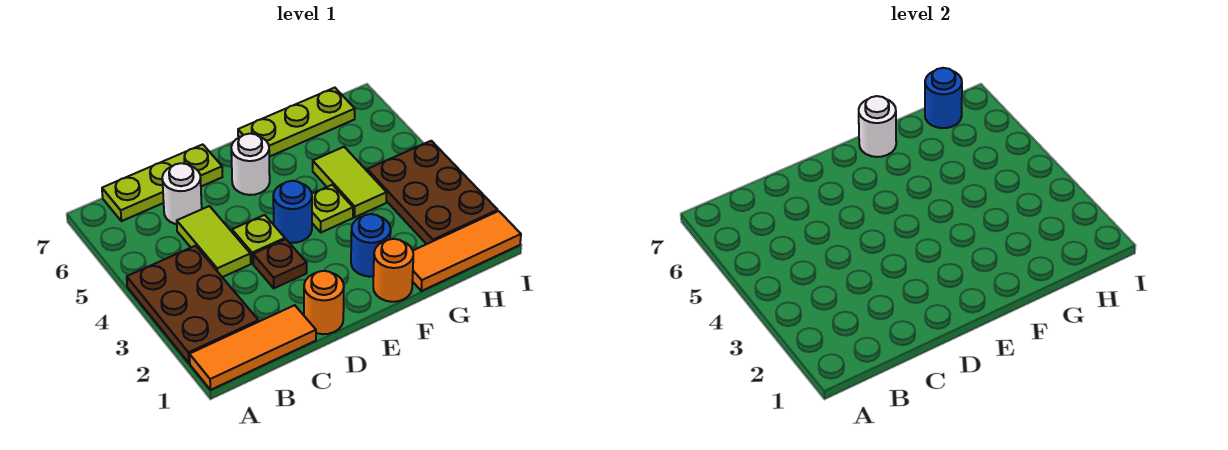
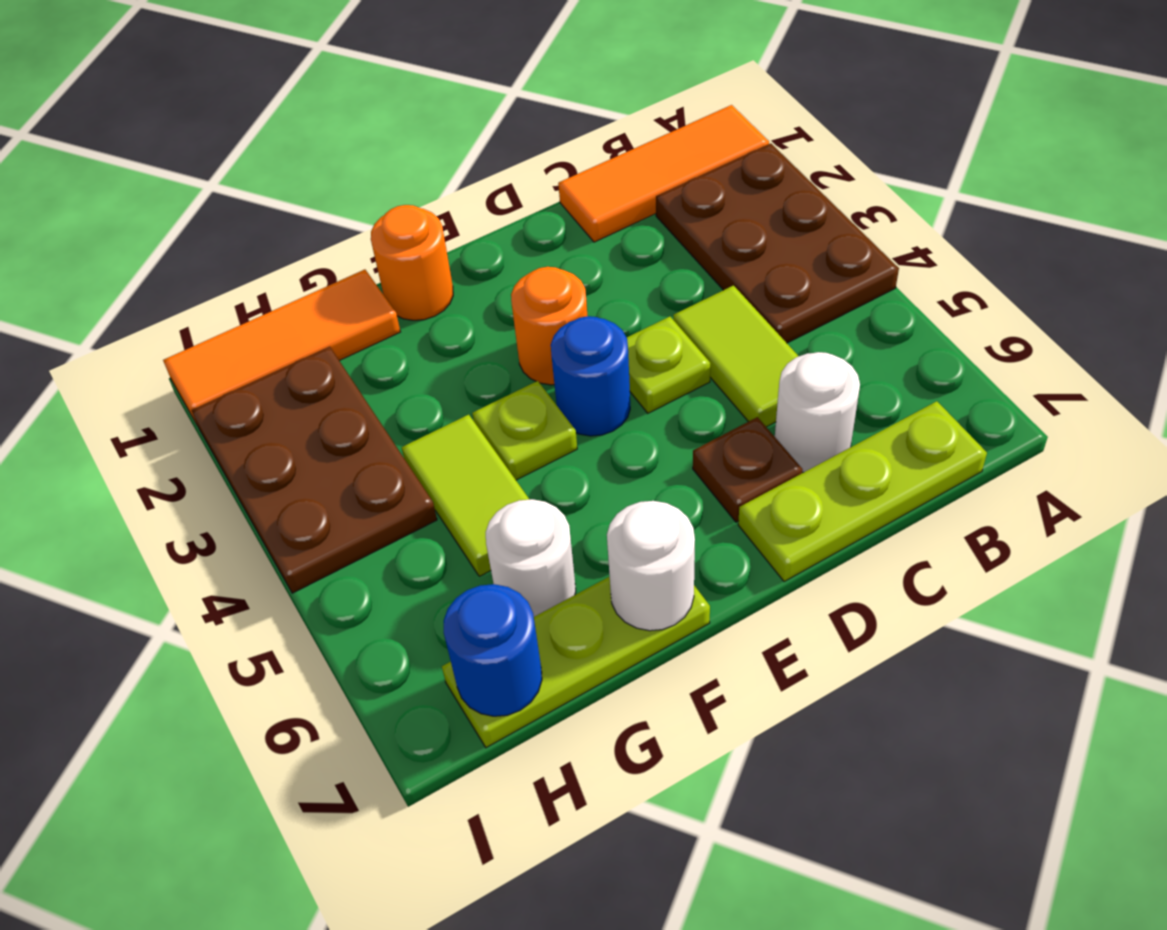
orange 1x1 round brick [304,271,344,334] -> orange 1x1 round brick moved to [511,267,587,385]
brown 1x1 plate [253,239,307,288] -> brown 1x1 plate moved to [693,417,803,522]
white 1x1 round brick [231,134,270,195] -> white 1x1 round brick moved to [486,499,576,617]
blue 1x1 round brick [351,214,391,277] -> none

